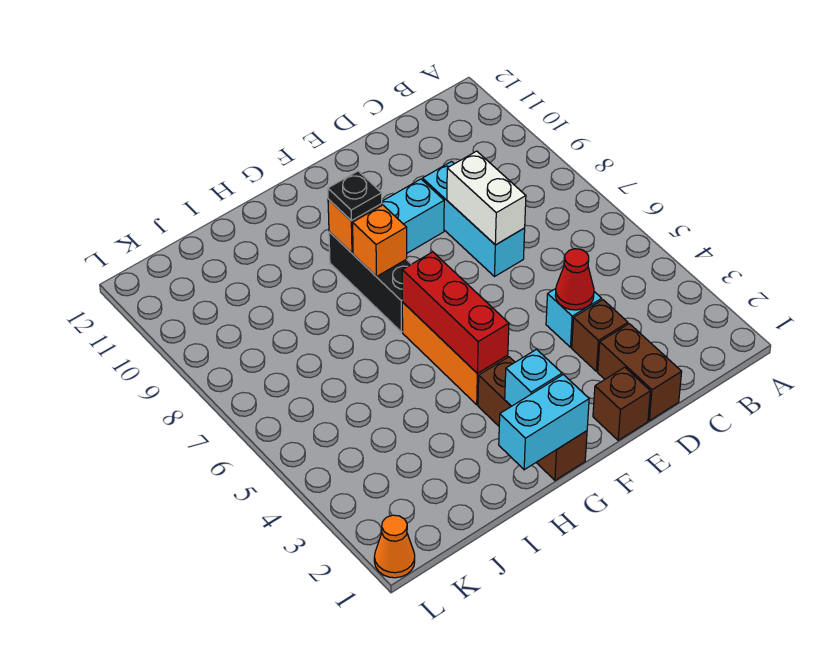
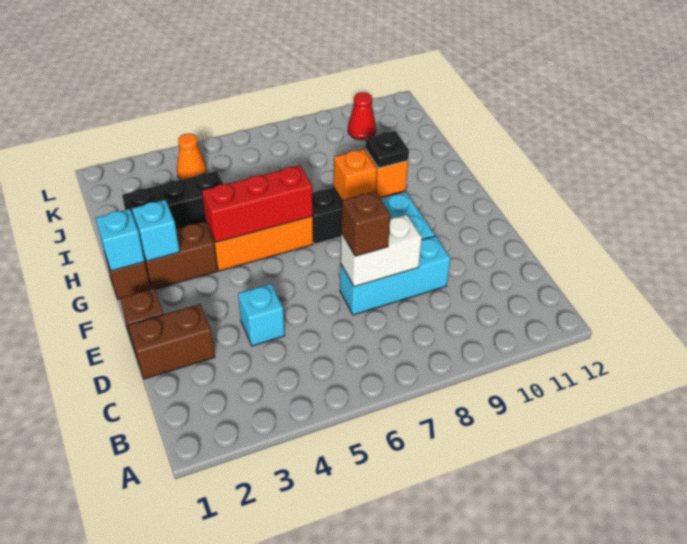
brown 1x1 brick [572,300,628,371] -> brown 1x1 brick moved to [341,191,390,256]
red 1x1 cone [555,249,594,310] -> red 1x1 cone moved to [348,92,376,140]
cyan 1x2 brick [499,375,589,470] -> cyan 1x1 brick [96,209,145,271]
none -> black 1x3 brick [122,171,223,229]
orange 1x1 cone [374,515,415,578] -> orange 1x1 cone moved to [177,133,207,180]

